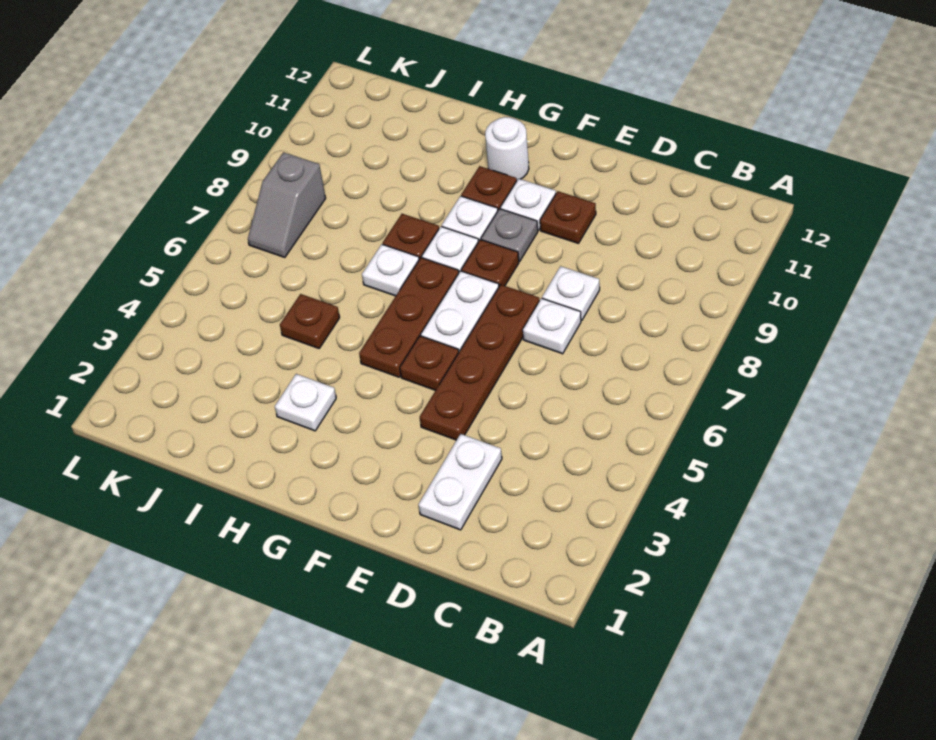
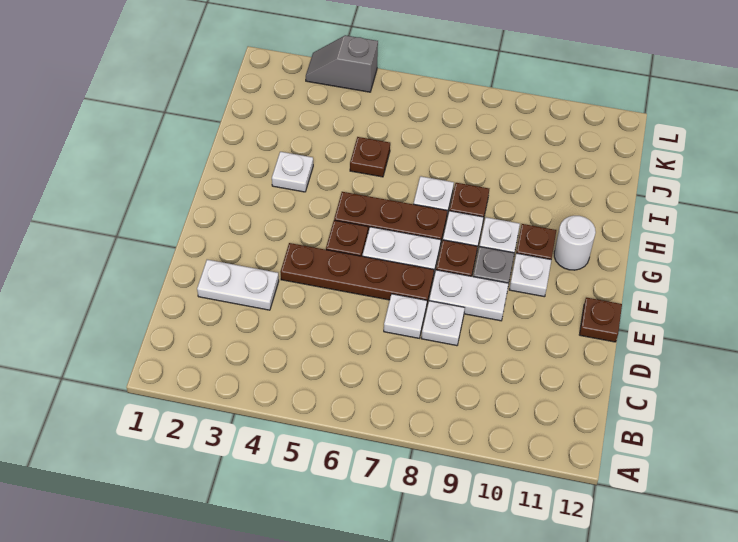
none -> white 1x2 plate [429,270,509,321]
brown 1x1 plate [540,191,596,244] -> brown 1x1 plate moved to [579,298,622,342]
grey 1x2 slope [248,152,326,258] -> grey 1x2 slope moved to [306,35,378,92]

